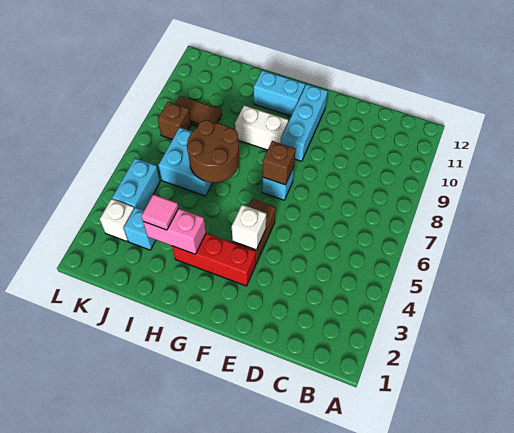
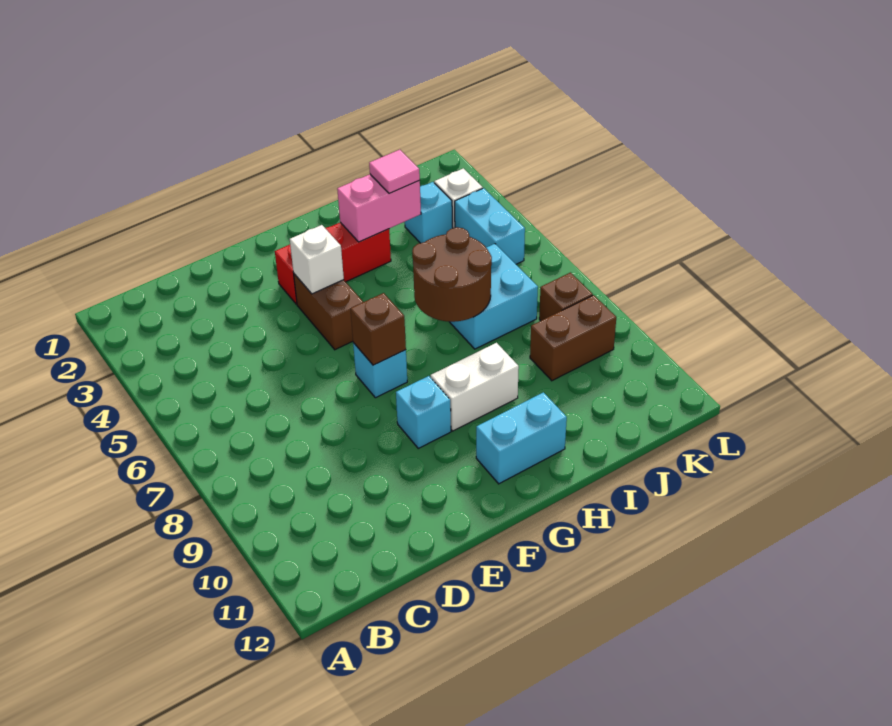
cyan 1x3 brick [281,84,328,161] -> cyan 1x1 brick [396,376,451,448]
brown 1x2 tile [175,96,222,127] -> brown 1x2 brick [530,295,616,381]

